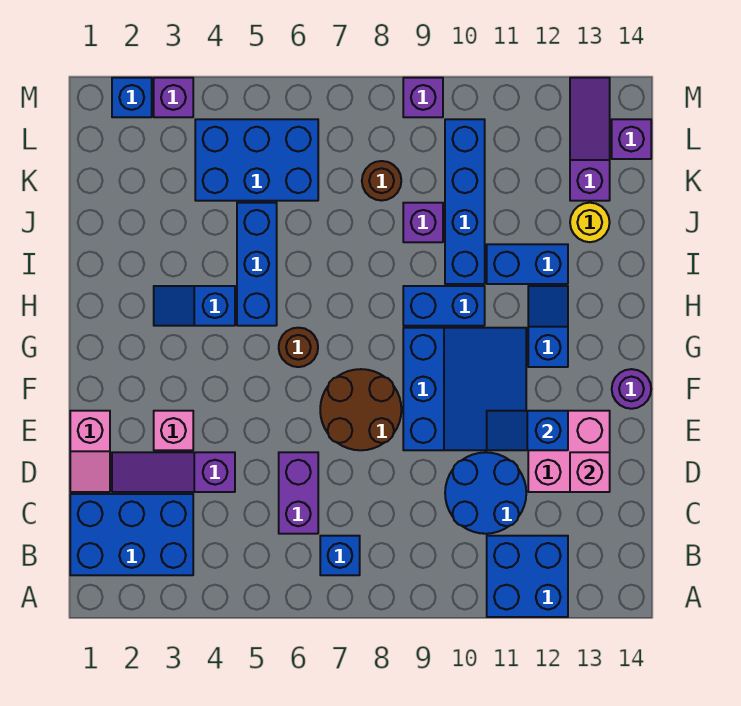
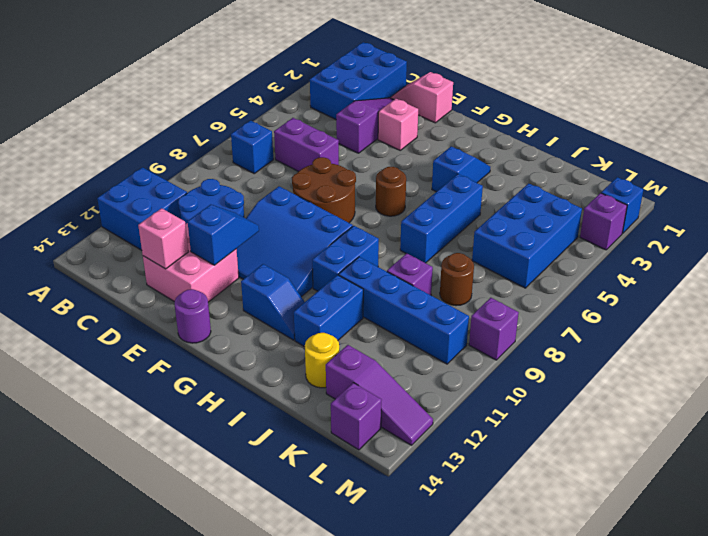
blue 1x3 brick [237,203,277,326] -> blue 1x3 brick turned to [400,174,483,263]

